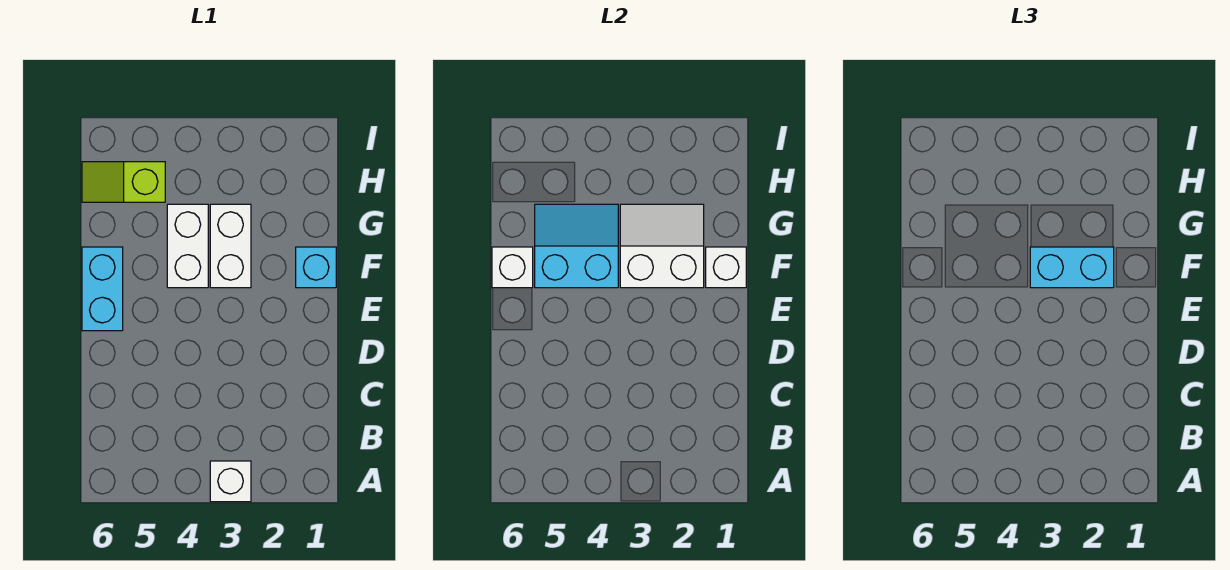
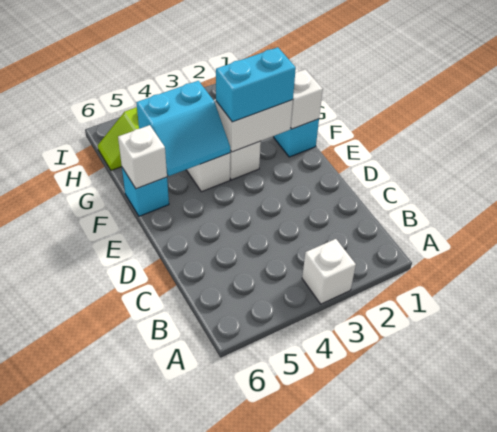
cyan 1x2 brick [82,247,123,331] -> cyan 1x1 brick [122,168,169,216]
cyan 2x2 slope [535,204,618,288] -> cyan 2x2 slope turned to [136,81,230,176]

